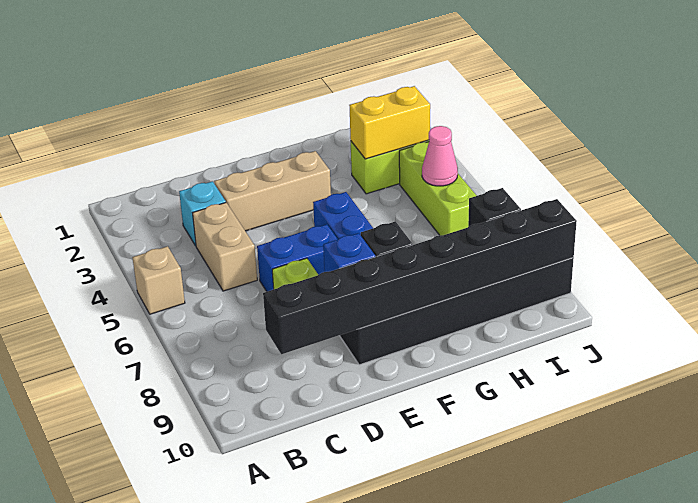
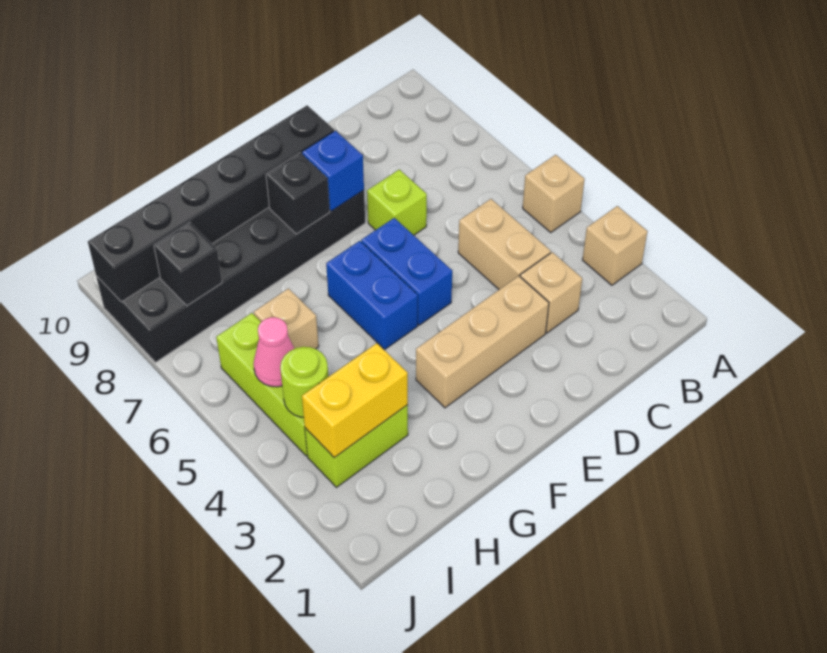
none -> tan 1x1 brick [583,206,648,285]
cyan 1x1 brick [179,181,226,246] -> tan 1x1 brick [520,252,582,333]
black 1x8 brick [263,199,577,354] -> black 1x6 brick [88,105,334,302]
blue 1x2 brick [257,224,338,291] -> blue 1x2 brick turned to [361,218,452,325]
none -> tan 1x1 brick [254,289,319,349]
none -> lime 1x1 round brick [280,347,328,417]

